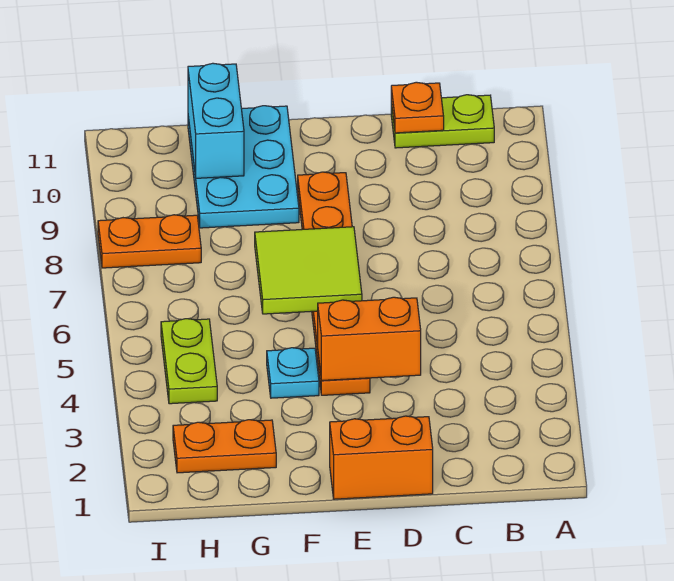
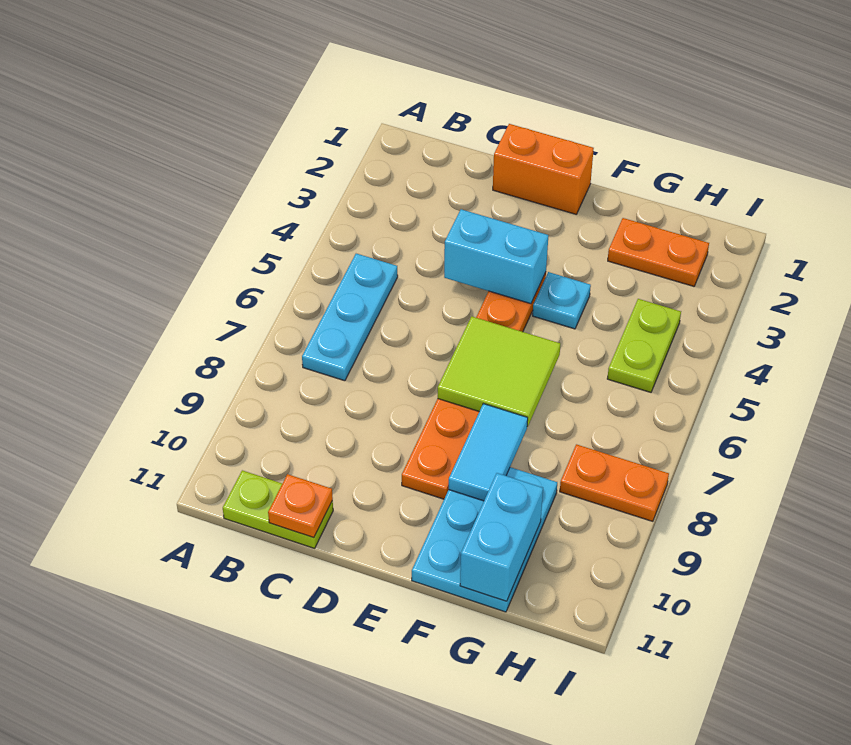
none -> cyan 1x3 plate [302,254,398,381]
orange 1x2 brick [318,297,421,381] -> cyan 1x2 brick [444,209,548,304]
none -> cyan 1x2 tile [449,404,528,501]

